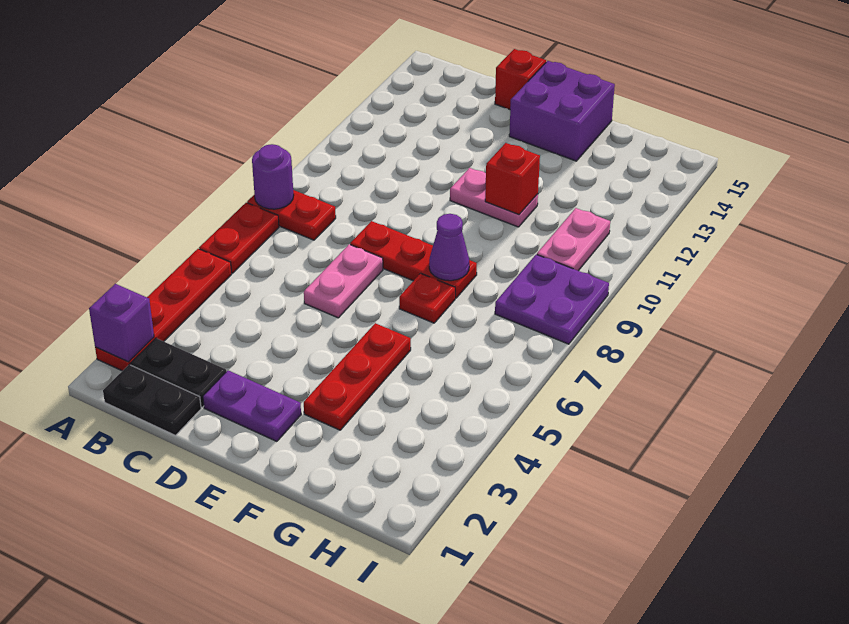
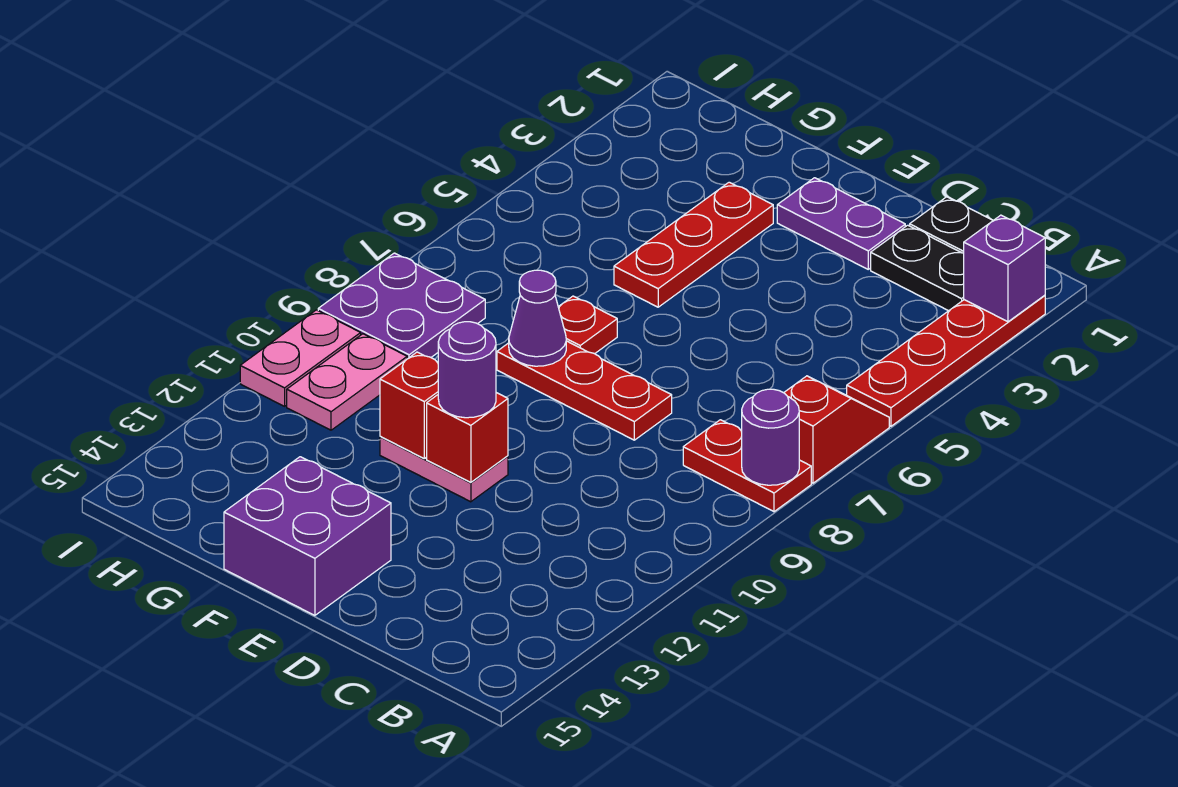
red 1x2 plate [199,203,279,273] -> red 1x2 slope [784,376,889,483]
pink 1x2 plate [304,244,383,318] -> pink 1x2 plate moved to [240,310,361,406]
red 1x1 brick [495,49,546,109] -> red 1x1 brick moved to [427,393,508,482]
none -> purple 1x1 round brick [438,322,496,418]

